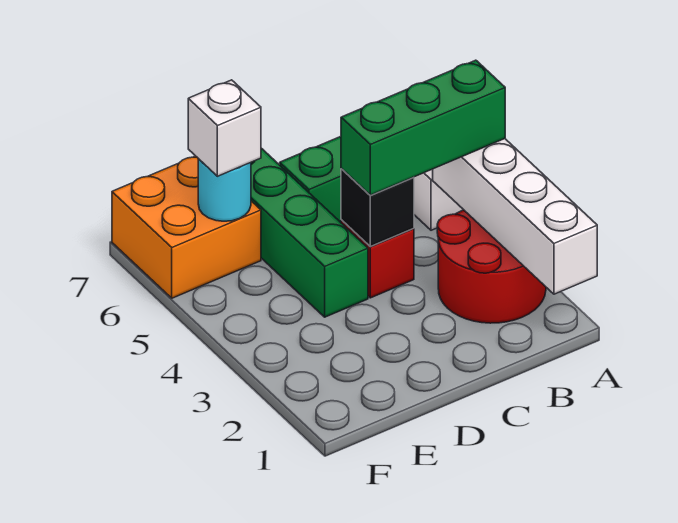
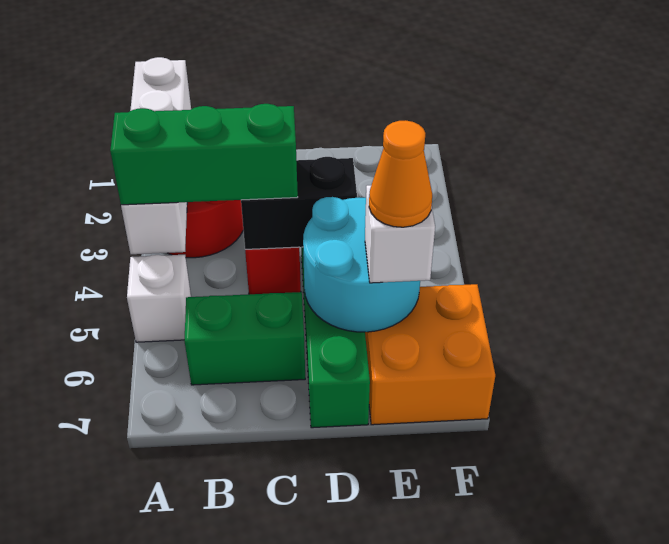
black 1x1 brick [341,168,414,247] -> black 1x2 brick [241,157,357,249]
cyan 1x1 round brick [198,159,251,221] -> cyan 2x2 round brick [303,197,420,332]
none -> orange 1x1 cone [369,120,432,227]

